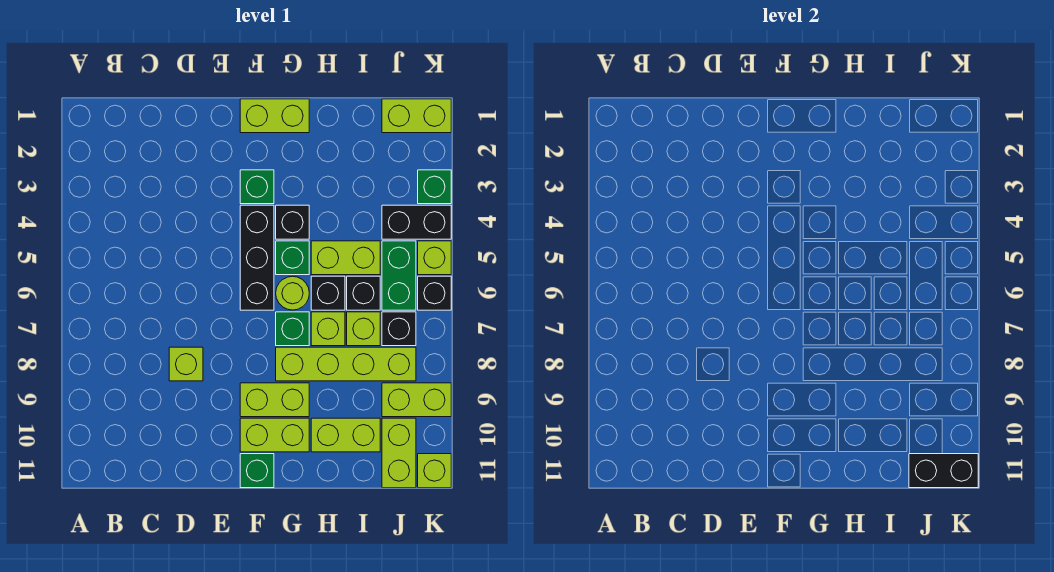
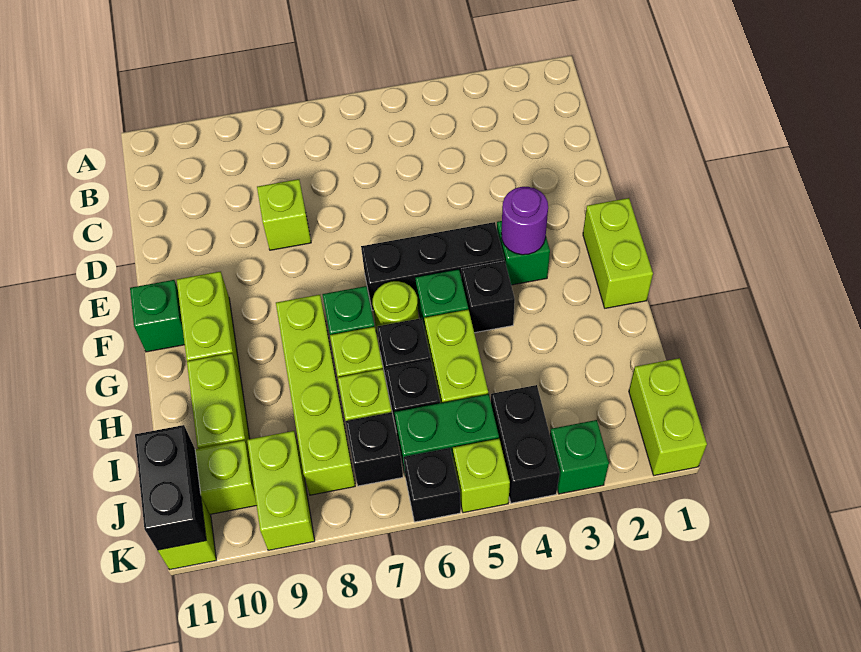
none -> purple 1x1 round brick [501,187,548,255]
lime 1x2 brick [240,383,309,417] -> none

